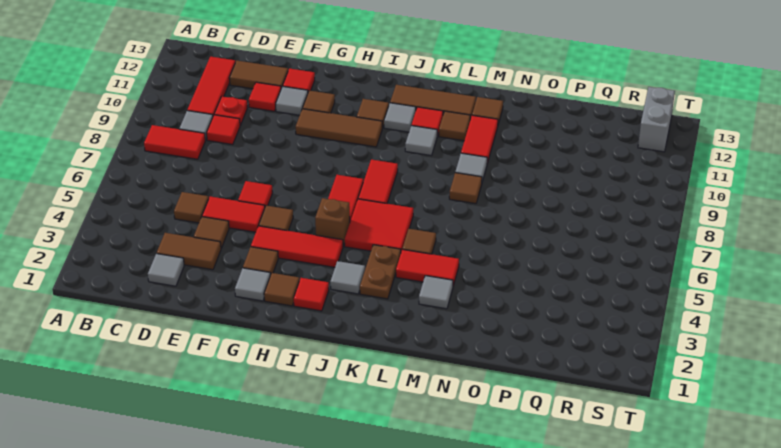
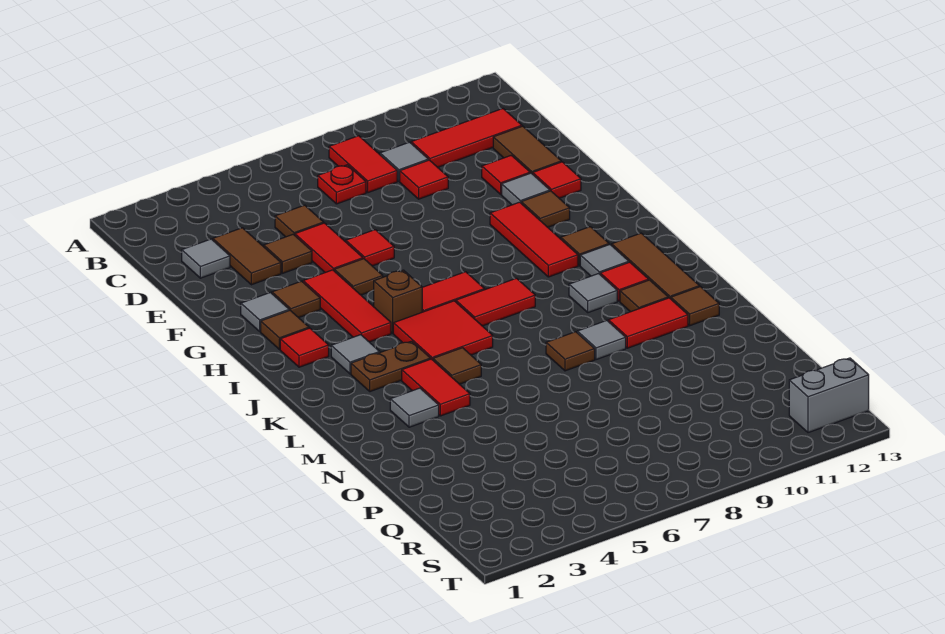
red 1x1 plate [214,96,247,125] -> red 1x1 plate moved to [318,165,366,204]
brown 1x3 tile [296,109,382,147] -> red 1x3 tile [490,202,578,277]

